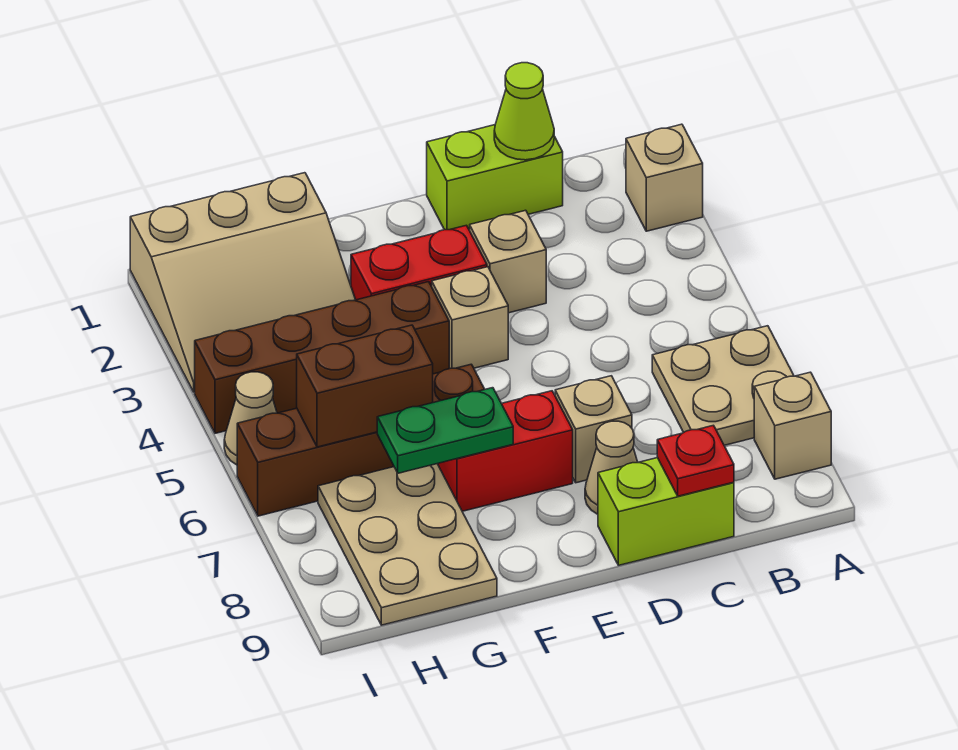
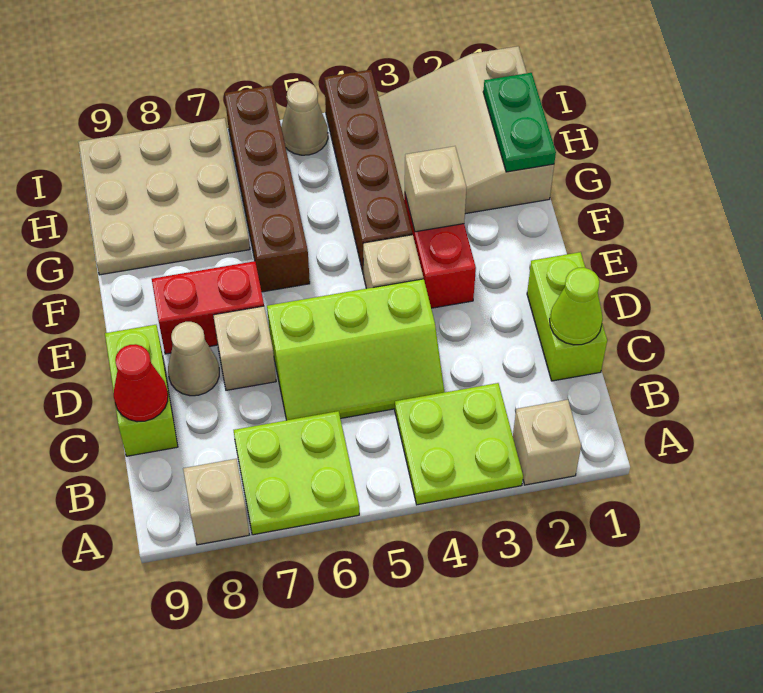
none -> lime 2x2 plate [395,383,523,505]
tan 2x2 plate [652,326,794,445] -> lime 2x2 plate [234,411,359,535]
none -> lime 2x3 slope [267,279,444,420]
red 1x1 plate [657,425,734,496] -> red 1x1 cone [114,344,168,422]
tan 1x1 brick [470,210,546,313] -> tan 1x1 brick moved to [405,146,467,232]
red 1x2 brick [438,391,573,511] -> red 1x2 brick turned to [152,261,264,354]
green 1x2 plate [377,388,513,473] -> green 1x2 plate moved to [483,73,556,172]
brown 1x2 brick [297,325,433,447] -> none
tan 2x3 plate [318,464,497,625] -> tan 3x3 plate [78,118,250,275]

